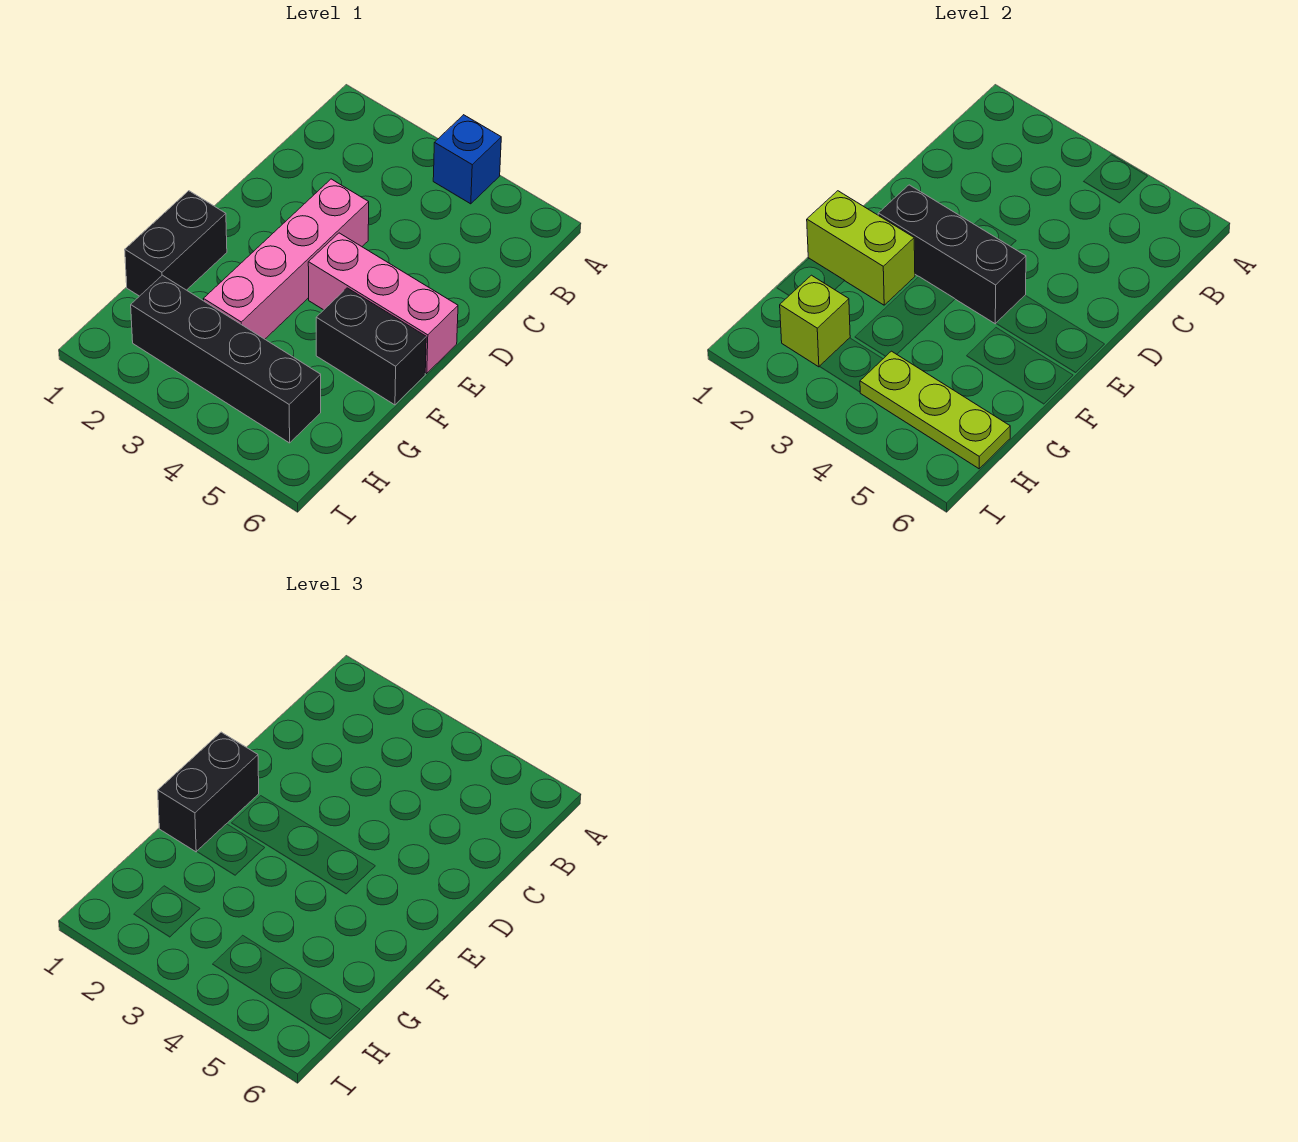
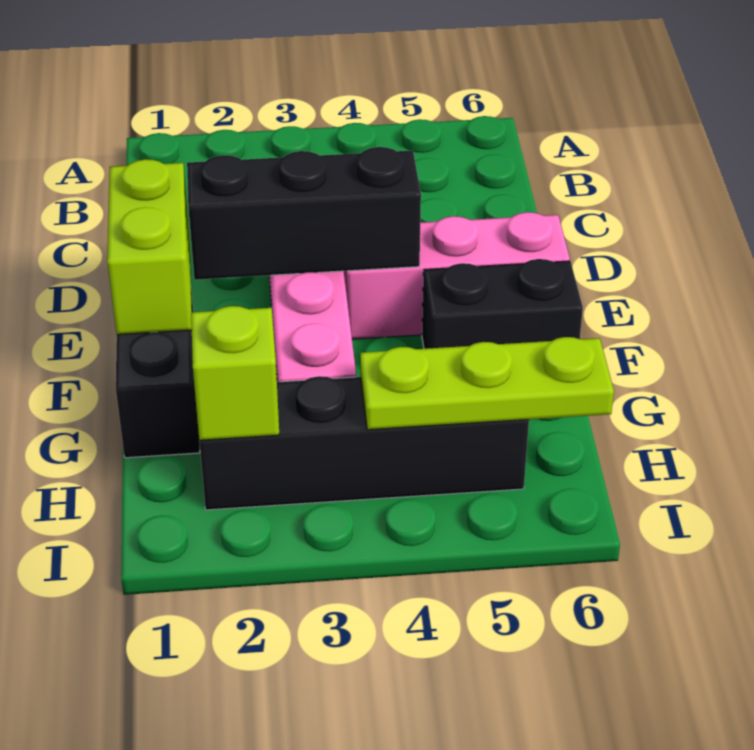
blue 1x1 brick [433,115,501,204] -> none
black 1x2 brick [158,732,259,852] -> none
lime 1x2 brick [807,191,915,305] -> lime 1x2 brick turned to [107,159,192,335]

